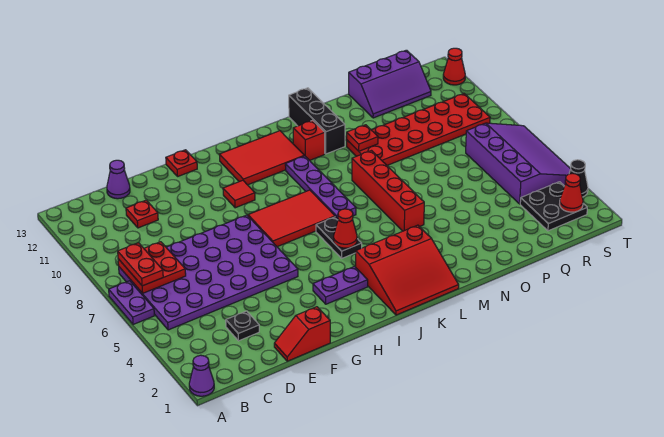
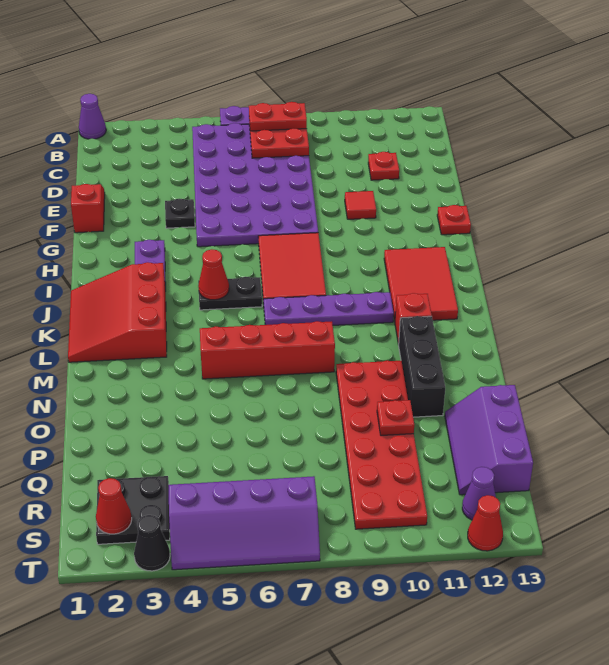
black 1x1 plate [226,311,259,341] -> black 1x1 plate moved to [165,199,195,228]
purple 1x1 cone [107,160,130,199] -> purple 1x1 cone moved to [462,467,496,520]
red 1x1 tile [223,180,255,208] -> red 1x1 tile moved to [345,191,376,219]
black 1x3 brick [289,88,345,154] -> black 1x3 brick turned to [398,316,445,417]
red 1x1 plate [347,125,378,151] -> red 1x1 plate moved to [377,400,414,436]
purple 3x4 slope [466,123,571,204] -> purple 2x4 slope [169,476,320,570]

